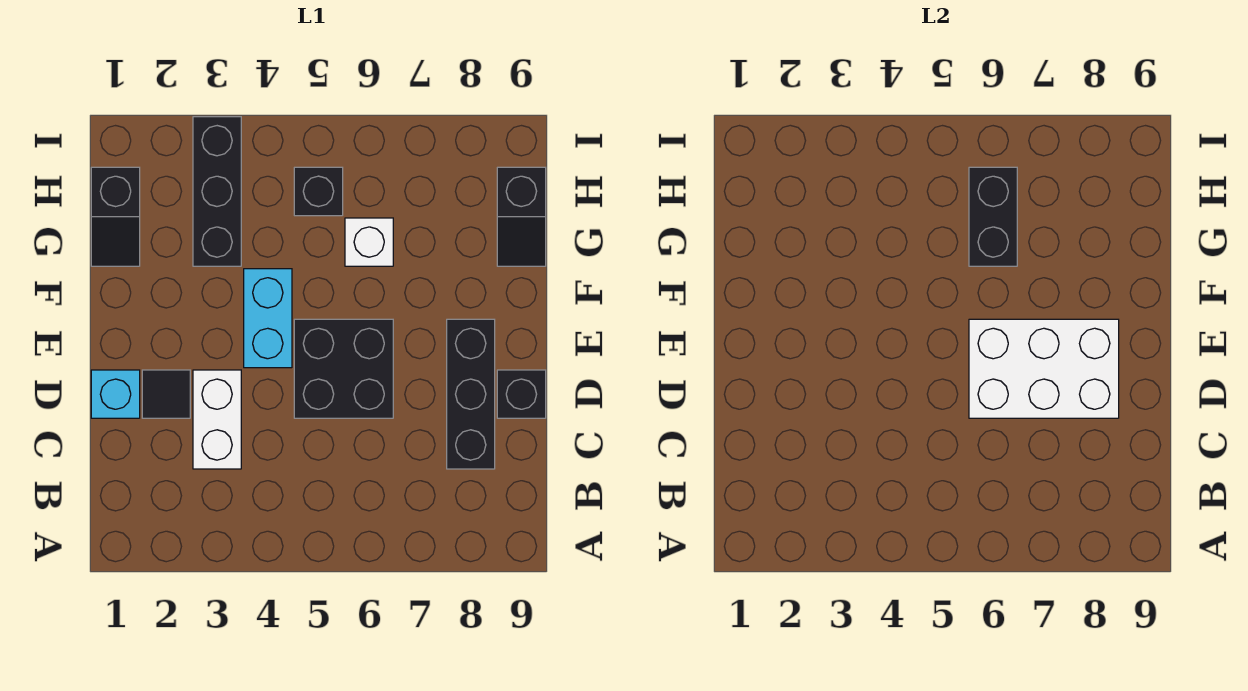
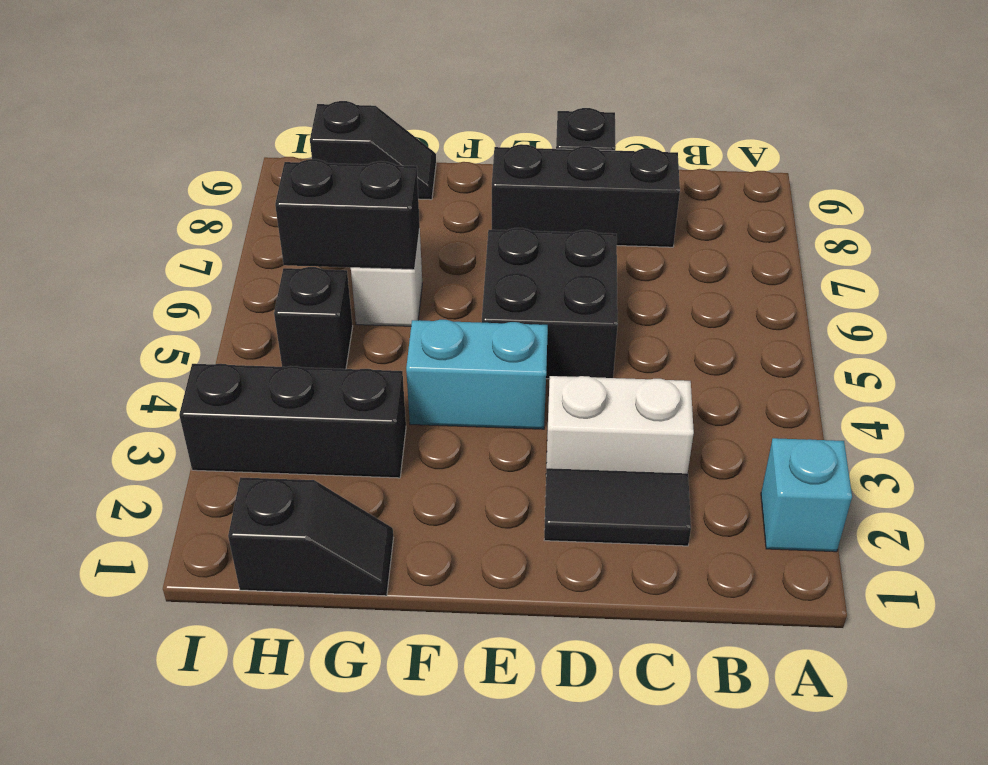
cyan 1x1 brick [91,370,140,418] -> cyan 1x1 brick moved to [761,438,852,552]
black 1x1 tile [142,370,190,418] -> black 1x2 tile [544,468,691,546]
white 2x3 brick [969,319,1119,418] -> none

